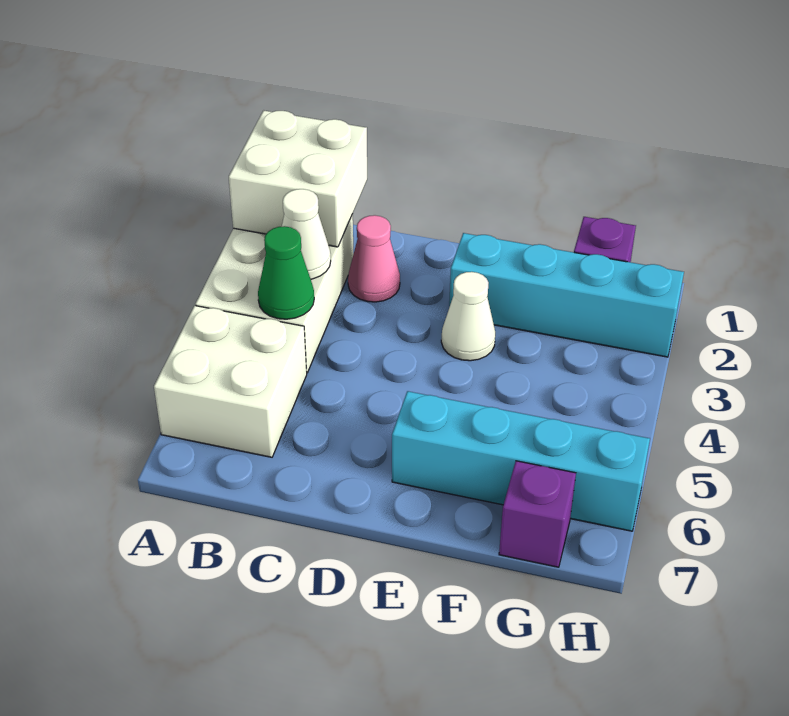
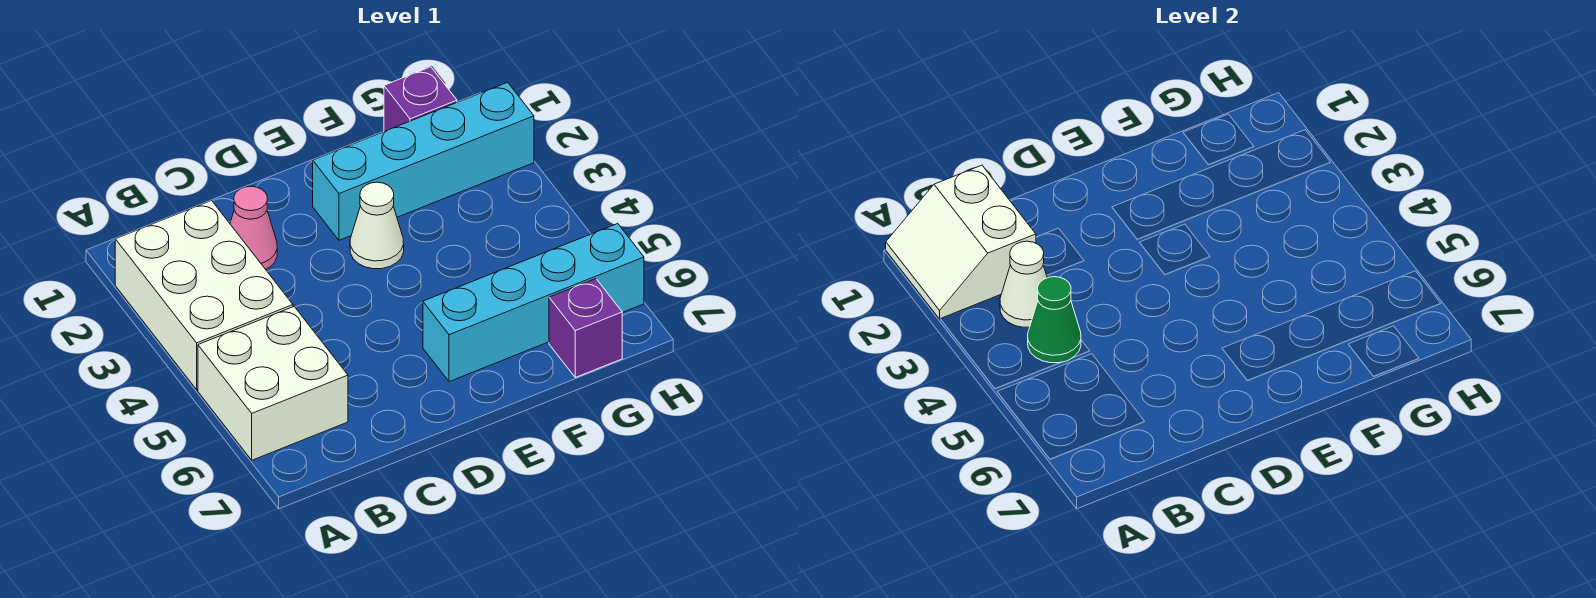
white 2x2 brick [229,110,367,247] -> white 2x2 slope [886,165,1036,319]

